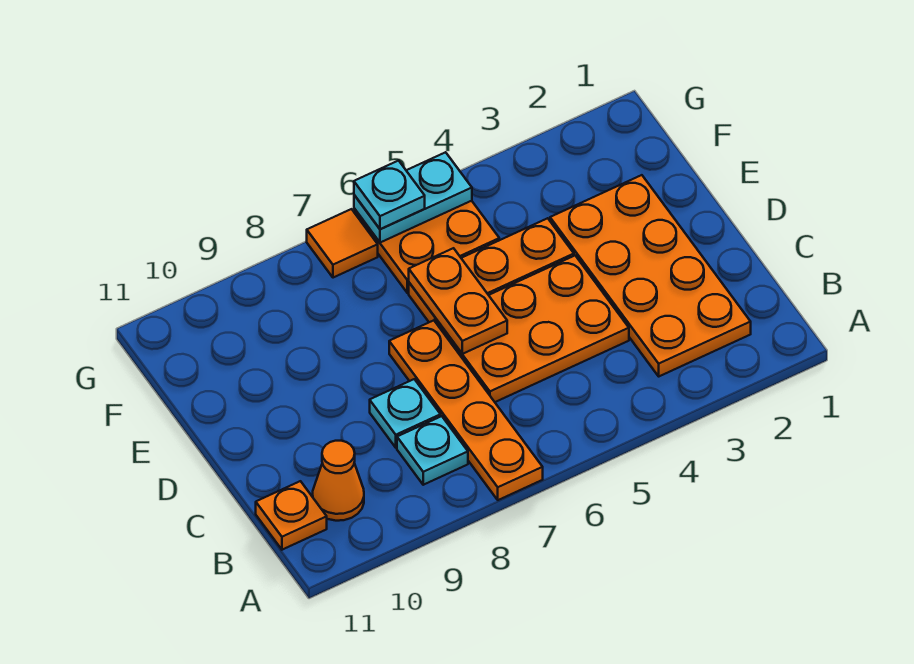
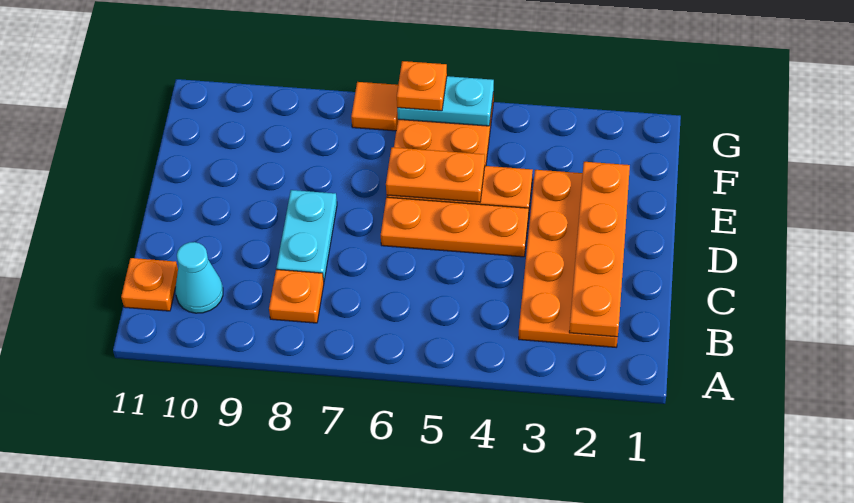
orange 1x4 plate [389,320,543,500] -> orange 1x4 plate moved to [569,162,630,337]
cyan 1x1 plate [397,416,468,485] -> orange 1x1 plate [269,269,324,323]
orange 1x1 cone [313,441,364,521] -> cyan 1x1 cone [175,242,223,313]
orange 2x3 plate [436,256,629,402] -> orange 1x3 plate [381,197,529,257]
cyan 1x1 plate [370,379,441,448] -> cyan 1x2 plate [276,190,337,281]
orange 1x2 plate [409,248,507,354] -> orange 1x2 plate turned to [386,147,485,202]
cyan 1x1 plate [354,161,425,229] -> orange 1x1 plate [397,61,447,111]

